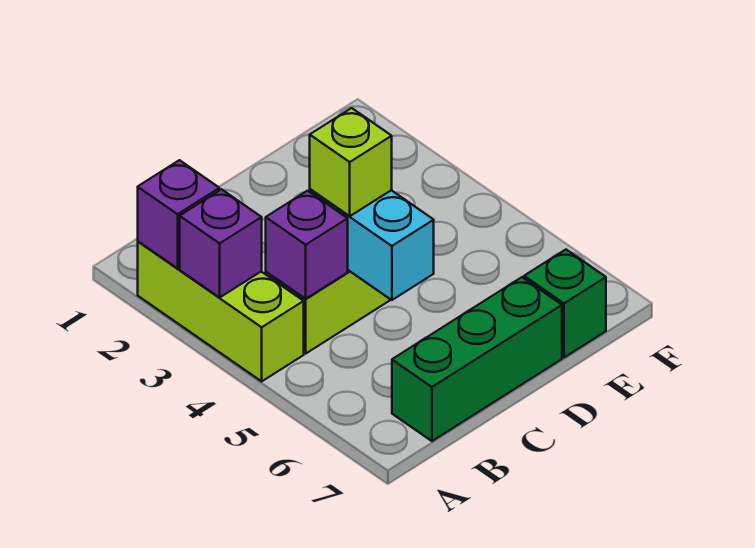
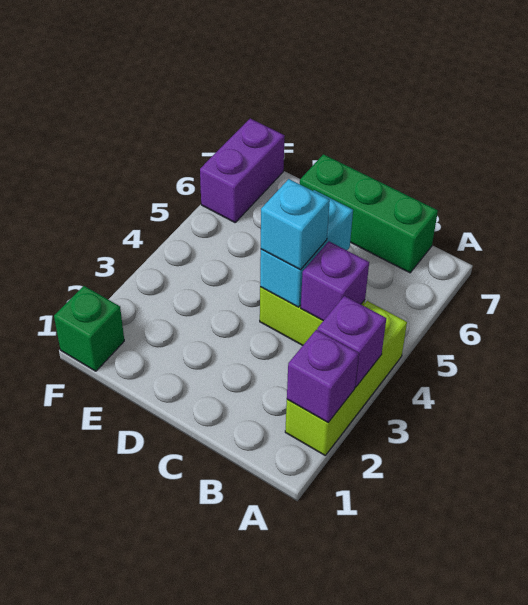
lime 1x1 brick [310,108,392,216] -> cyan 1x1 brick [261,179,330,270]
green 1x1 brick [524,250,606,357] -> green 1x1 brick moved to [54,286,124,371]
none -> purple 1x2 brick [200,119,285,222]

